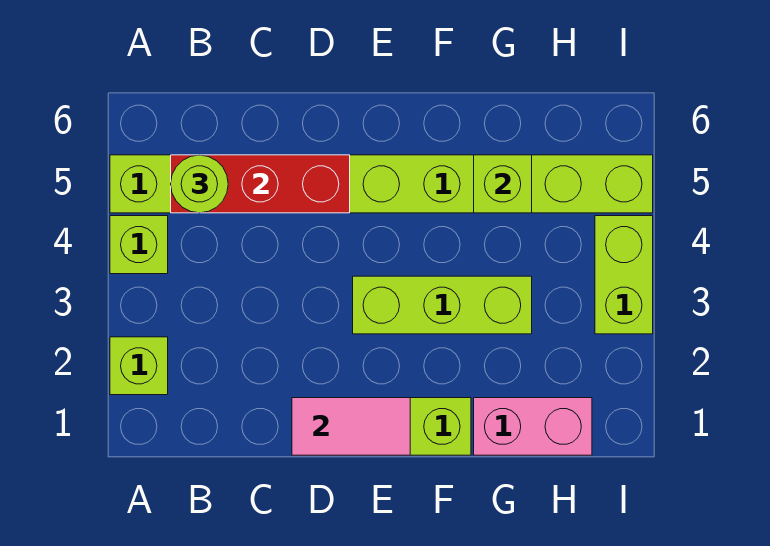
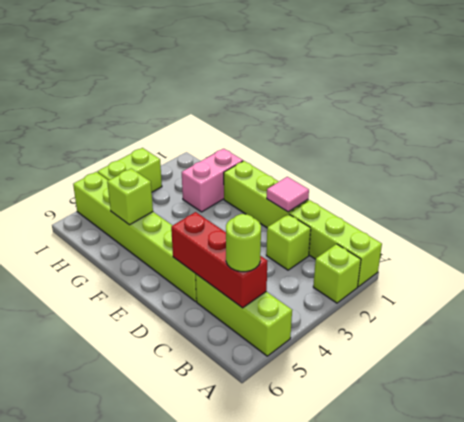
lime 1x1 brick [110,216,168,274] -> lime 1x1 brick moved to [266,214,311,270]
pink 1x2 tile [292,398,410,455] -> pink 1x1 tile [267,177,309,212]
lime 1x3 brick [353,276,532,334] -> lime 1x3 brick moved to [289,200,382,287]
pink 1x2 brick [474,398,592,455] -> pink 1x2 brick turned to [182,149,243,212]

